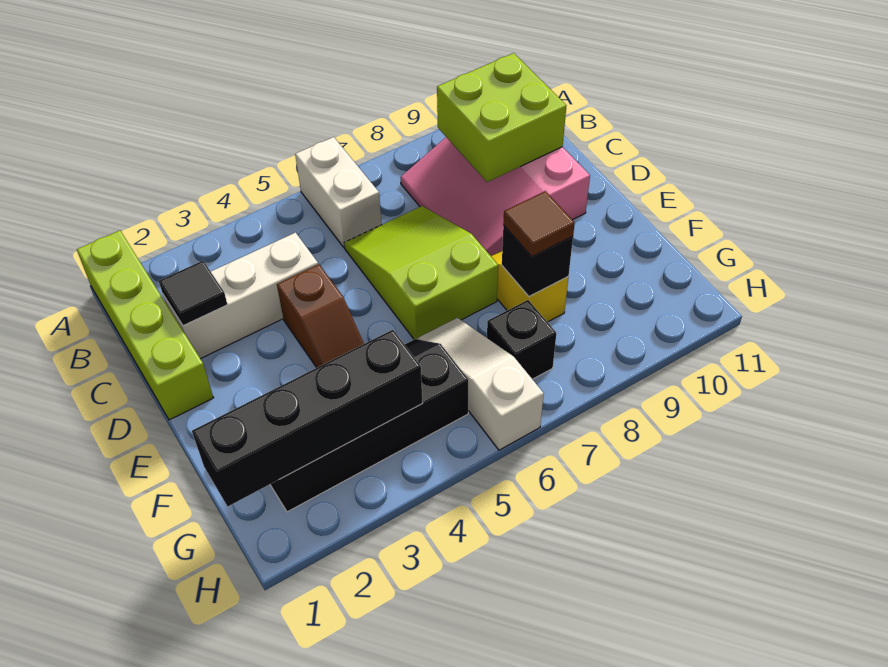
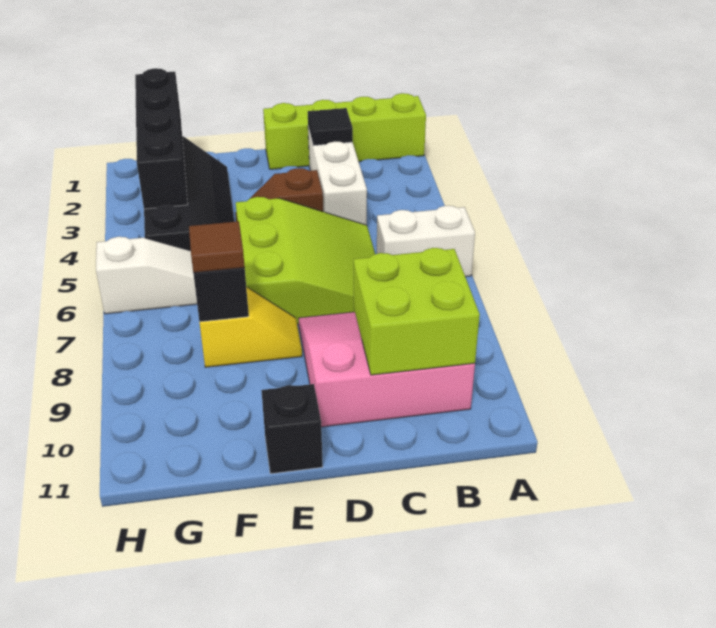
lime 2x3 slope [344,206,498,339] -> lime 3x3 slope [236,197,375,325]
black 1x1 brick [487,300,556,379] -> black 1x1 brick moved to [261,384,323,474]

